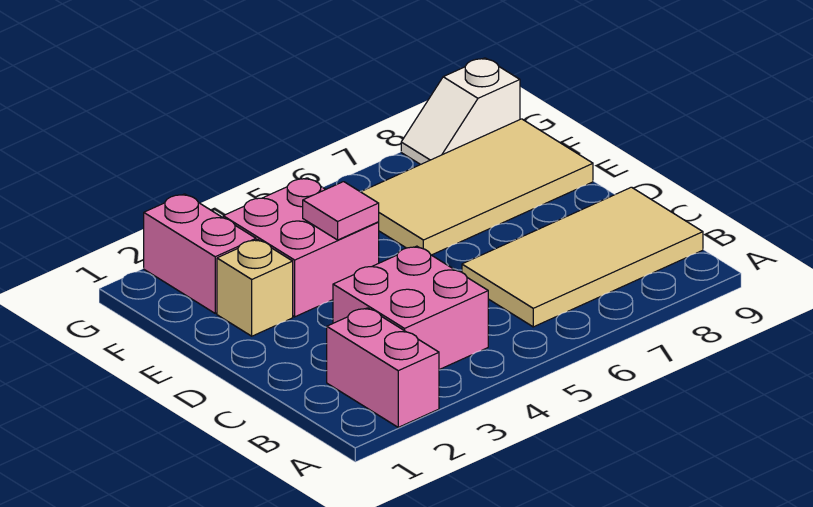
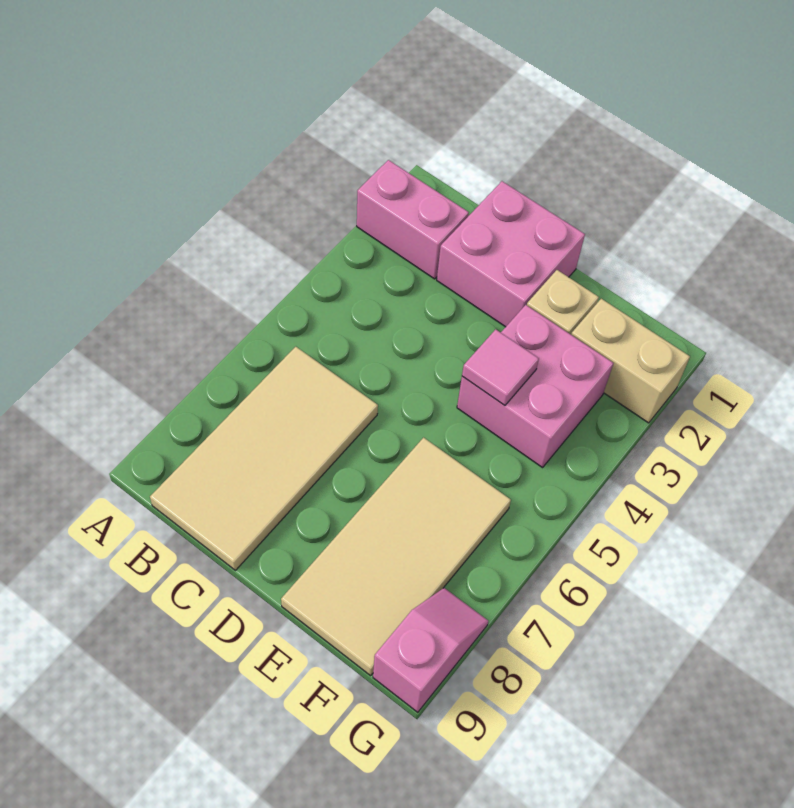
pink 2x2 brick [333,246,488,370] -> pink 2x2 brick moved to [437,181,585,327]
pink 1x2 brick [144,194,256,313] -> tan 1x2 brick [571,299,690,423]
white 1x2 slope [401,58,520,165] -> pink 1x2 slope [373,588,488,712]

